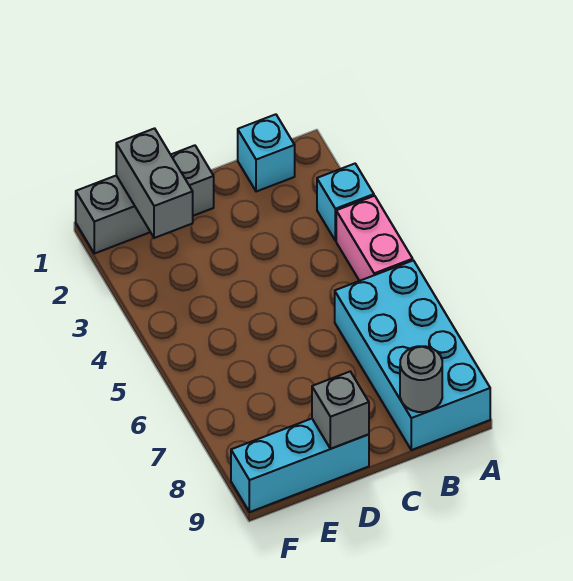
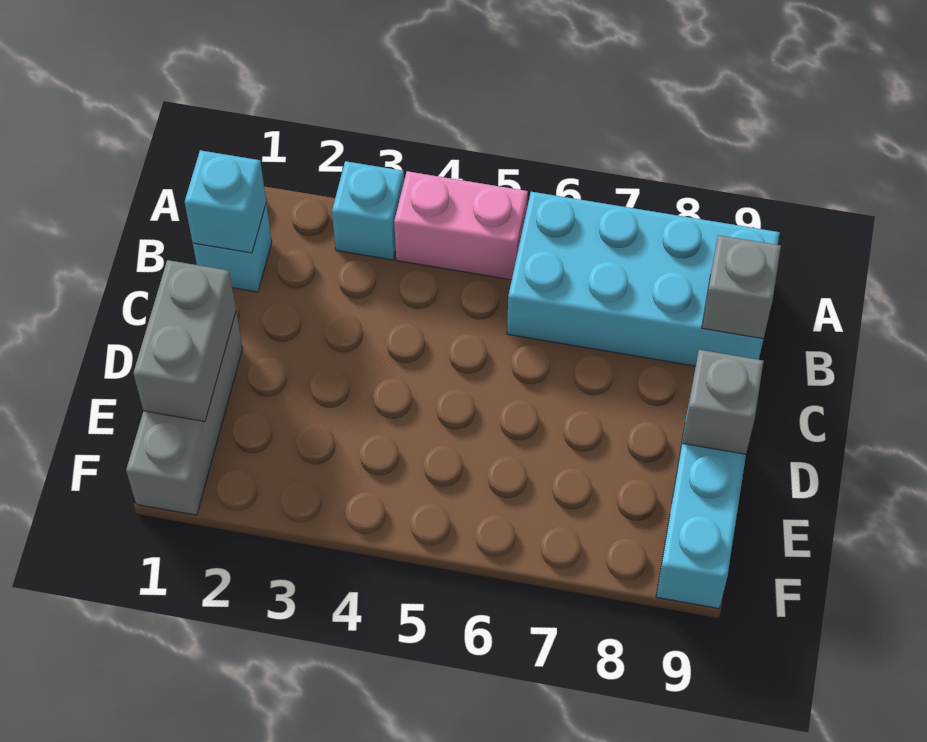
none -> cyan 1x1 brick [185,150,266,253]
grey 1x1 round brick [400,346,442,412] -> grey 1x1 brick [702,235,781,339]
grey 1x2 brick [116,128,193,238] -> grey 1x2 brick turned to [133,260,236,422]

